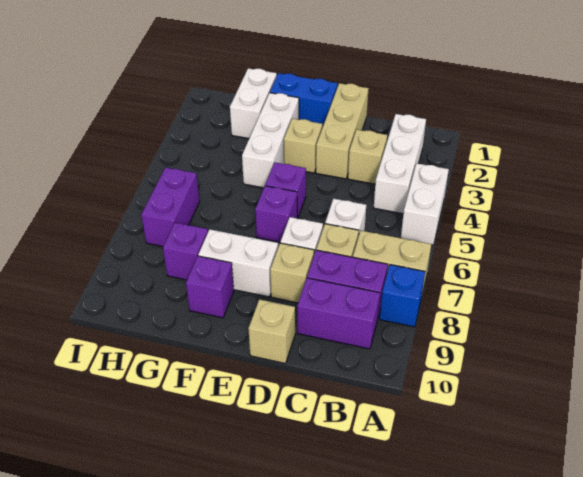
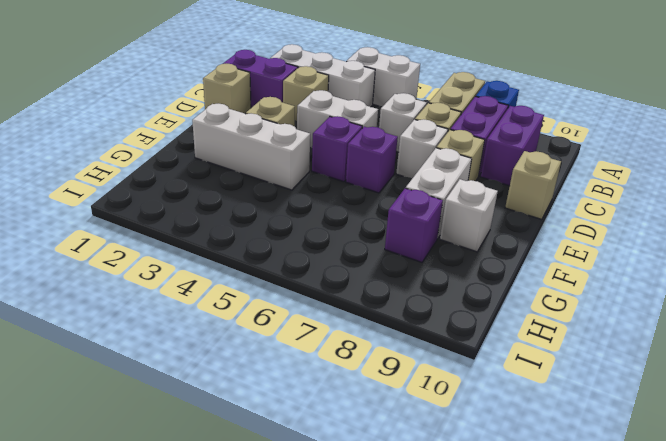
tan 1x3 brick [316,83,369,179] -> tan 1x1 brick [203,64,251,113]
blue 1x2 brick [270,73,338,128] -> none
purple 1x1 brick [186,256,234,318] -> white 1x1 brick [440,179,498,252]
white 1x2 brick [230,68,277,138] -> white 1x2 brick moved to [297,90,378,147]
purple 1x2 brick [141,167,200,246] -> purple 1x2 brick moved to [223,50,298,108]

